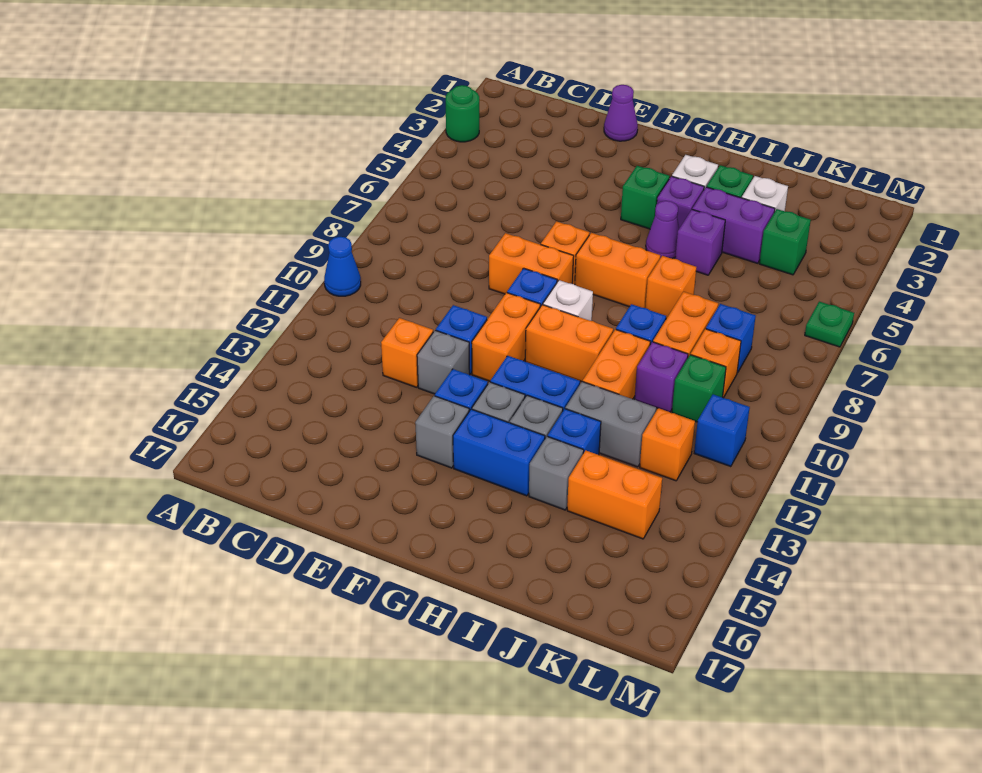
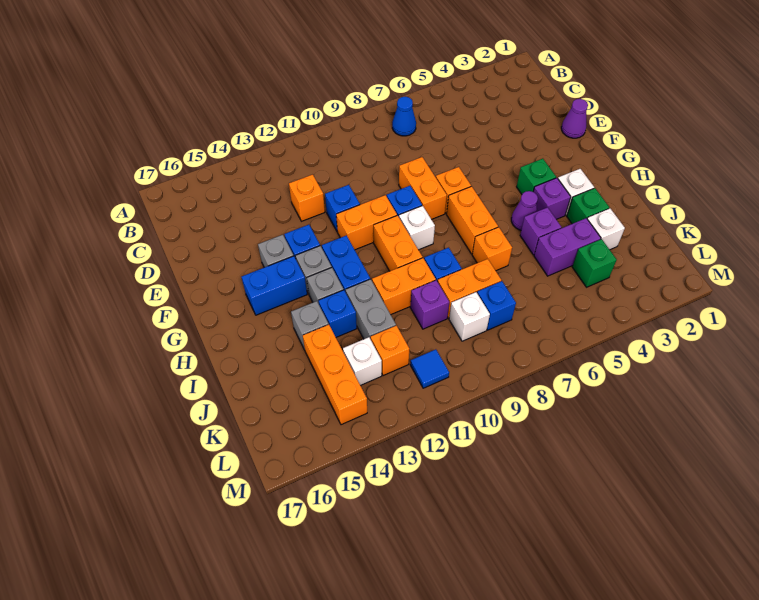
green 1x1 round brick [446,85,479,142] -> none
blue 1x1 cone [324,237,361,296] -> blue 1x1 cone moved to [392,97,416,136]
grey 1x1 brick [417,330,470,394] -> none
blue 1x2 brick [453,409,545,496] -> blue 1x2 brick turned to [242,256,307,315]
purple 1x2 brick [692,187,775,263] -> purple 1x2 brick turned to [534,218,601,276]
orange 1x2 brick [567,450,662,539] -> orange 1x3 brick [303,325,367,425]
orange 1x1 brick [691,329,741,398] -> white 1x1 brick [449,292,490,341]
green 1x1 brick [672,355,726,422] -> none
none -> white 1x1 brick [343,337,382,385]
blue 1x1 brick [694,394,750,467] -> blue 1x1 tile [410,349,449,388]
green 1x1 plate [805,302,854,347] -> none

